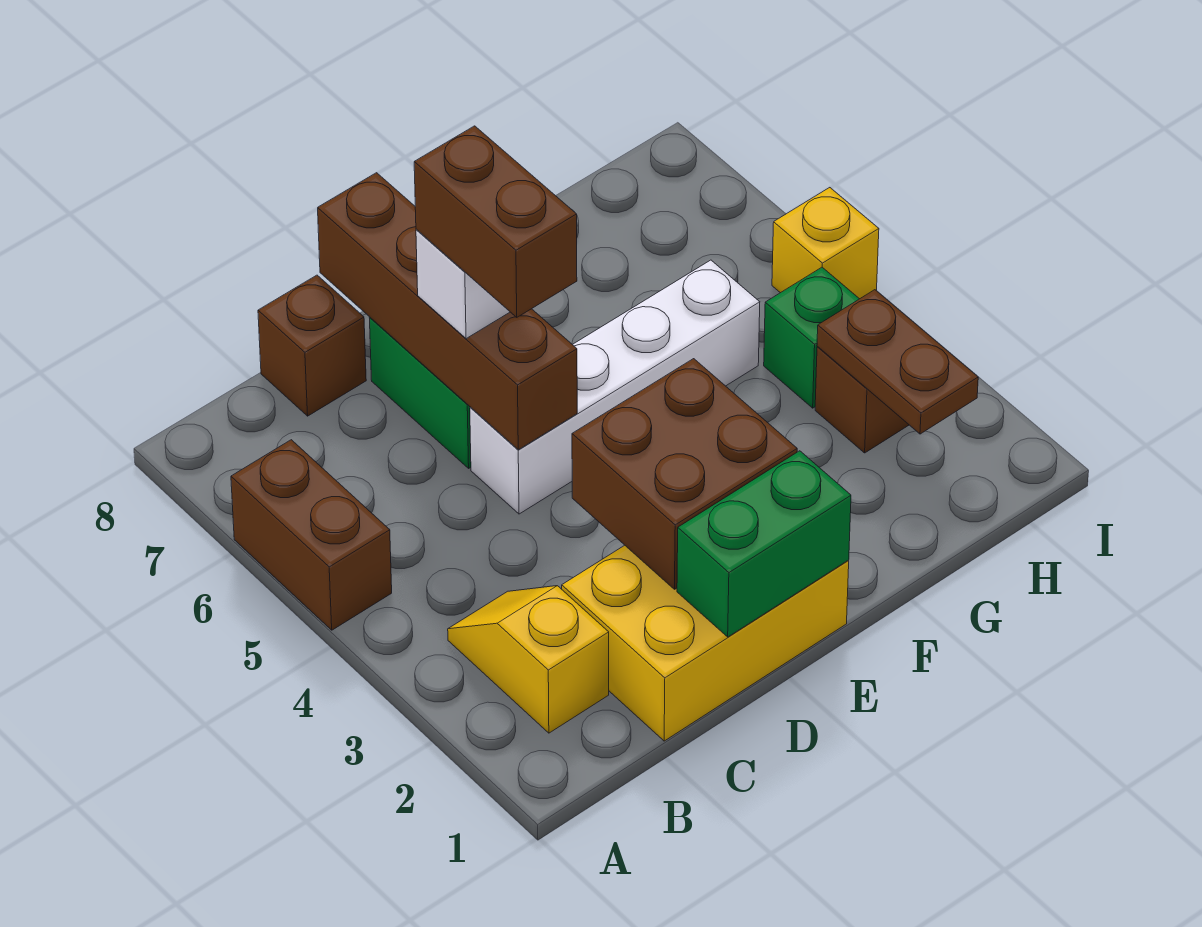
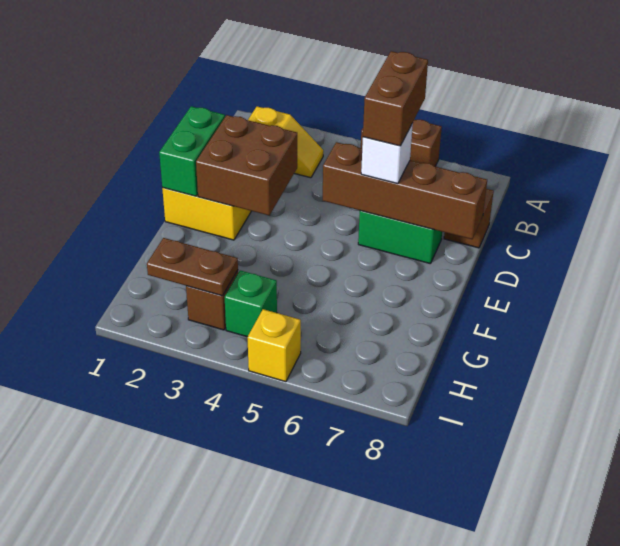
white 1x4 brick [470,260,760,514] -> none
brown 1x2 brick [414,126,577,317] -> brown 1x2 brick turned to [363,51,428,146]

